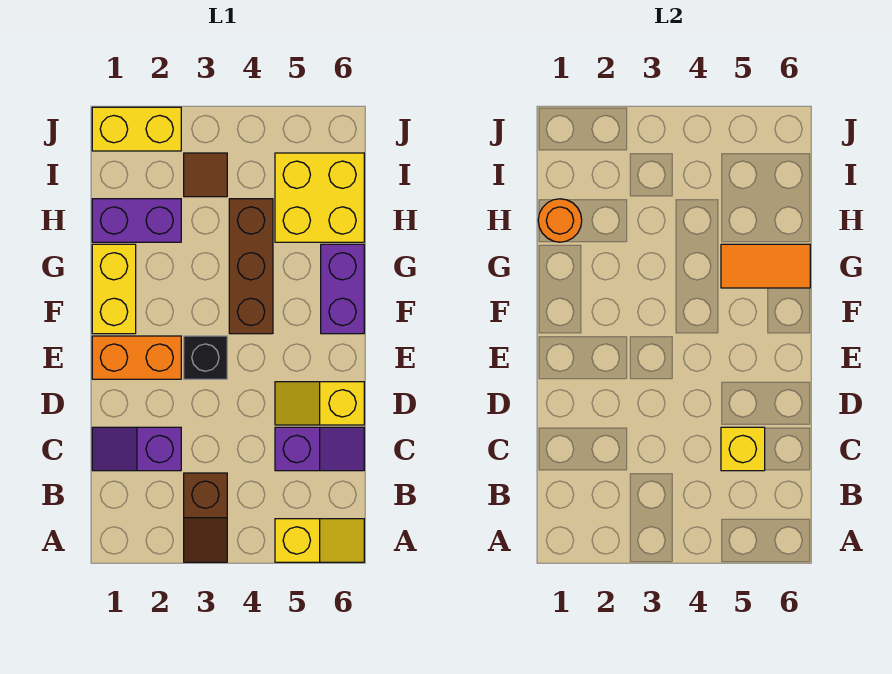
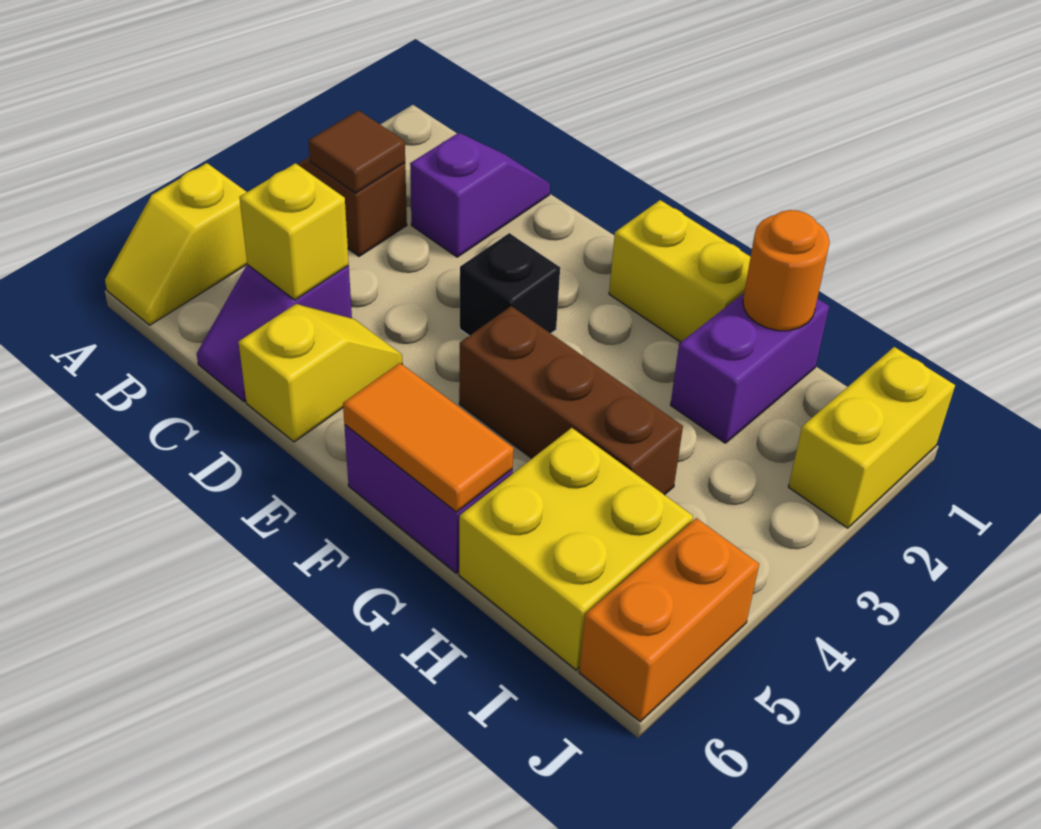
orange 1x2 brick [92,336,181,379] -> orange 1x2 brick moved to [579,518,759,722]
orange 1x2 tile [721,244,810,288] -> orange 1x2 tile turned to [343,363,514,512]
brown 1x1 tile [184,153,227,197] -> brown 1x1 tile moved to [308,110,405,193]

